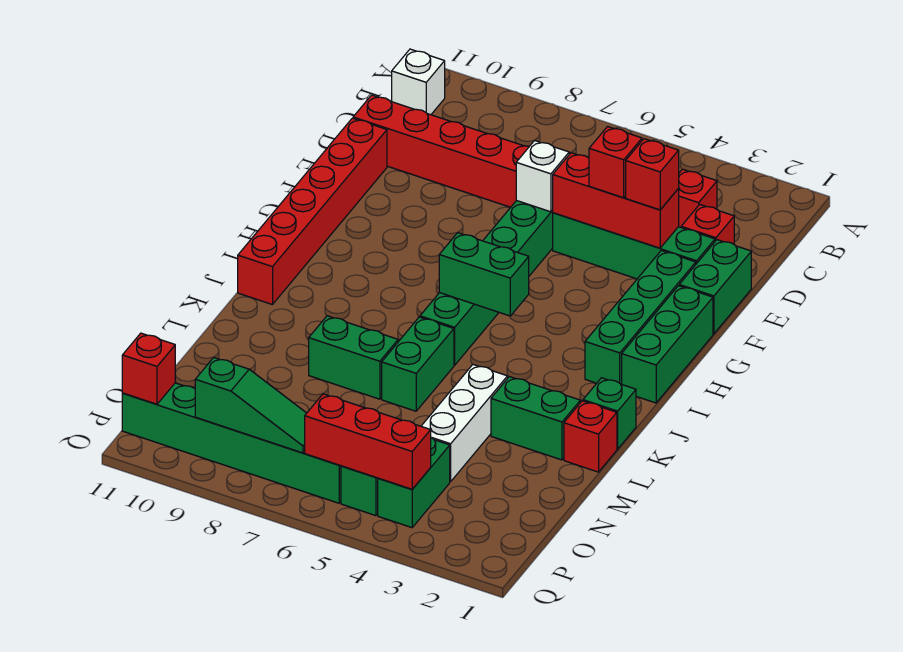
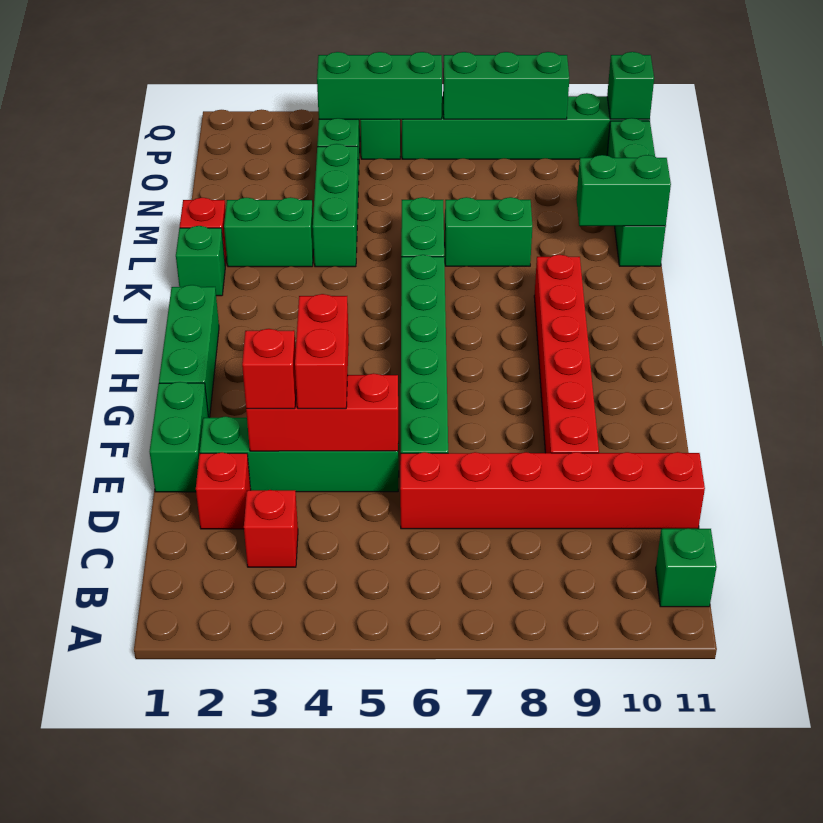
white 1x1 brick [392,49,445,115] -> green 1x1 brick [656,528,717,607]
red 1x1 brick [589,127,642,198] -> red 1x2 brick [295,294,349,409]
white 1x1 brick [516,141,569,212] -> none
red 1x6 brick [238,118,387,305] -> red 1x6 brick moved to [534,255,599,453]
green 1x4 brick [585,251,696,384] -> green 1x4 brick moved to [607,118,666,266]
green 1x2 brick [439,233,529,316] -> green 1x2 brick moved to [576,155,671,226]
white 1x3 brick [421,365,508,482] -> green 1x3 brick [313,144,358,267]
red 1x3 brick [305,394,431,489] -> green 1x3 brick [317,52,442,119]
green 1x3 slope [195,358,307,453] -> green 1x3 brick [443,52,569,119]
red 1x1 brick [122,333,175,404] -> green 1x1 brick [607,52,654,119]

